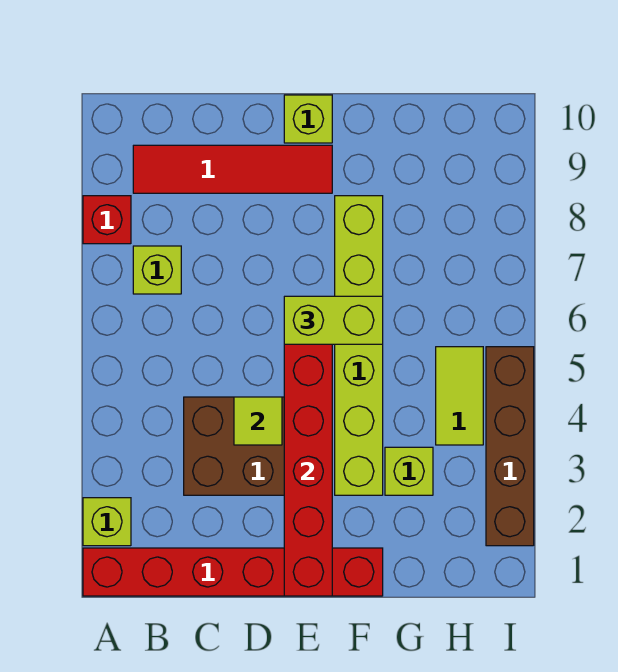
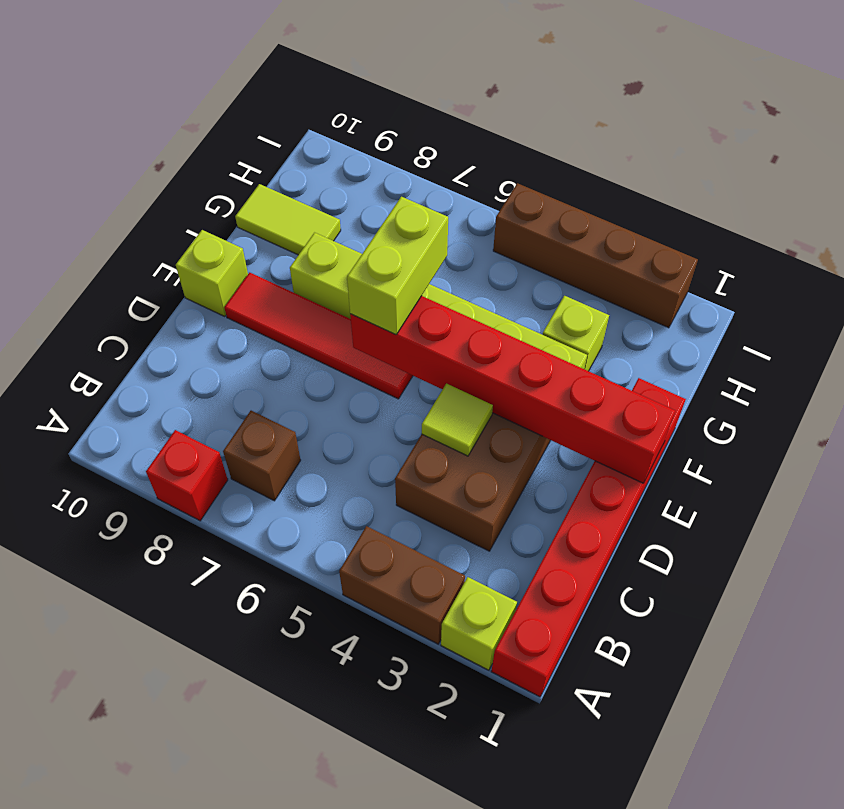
none -> brown 1x2 brick [339,526,465,644]
lime 1x1 brick [133,246,181,294] -> brown 1x1 brick [223,411,301,501]
red 1x4 tile [133,145,332,193] -> red 1x4 tile turned to [224,272,413,399]
lime 1x2 tile [436,347,483,445] -> lime 1x2 tile moved to [235,184,341,255]

